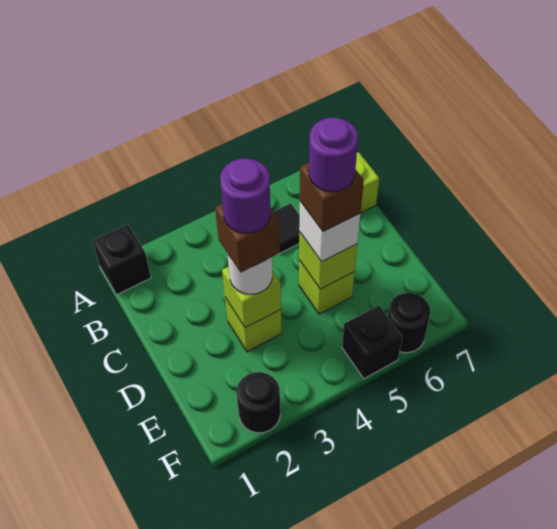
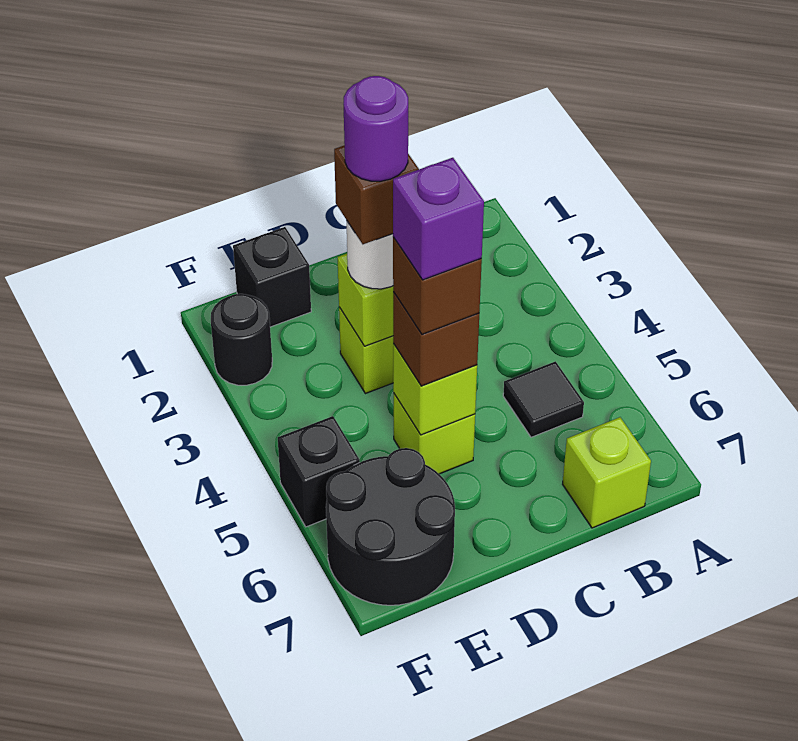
black 1x1 brick [92,224,151,295] -> black 1x1 brick moved to [233,227,311,327]
white 1x1 brick [299,201,360,262] -> brown 1x1 brick [393,292,479,386]
purple 1x1 round brick [309,118,358,192] -> purple 1x1 brick [393,158,484,280]
black 1x1 round brick [388,293,431,353] -> black 2x2 round brick [326,448,455,605]

